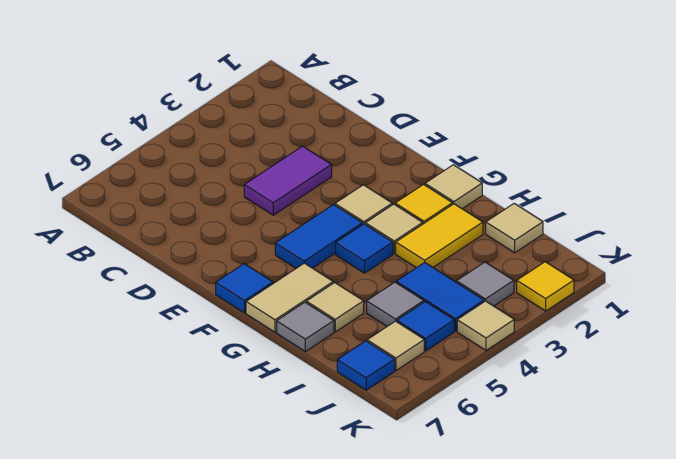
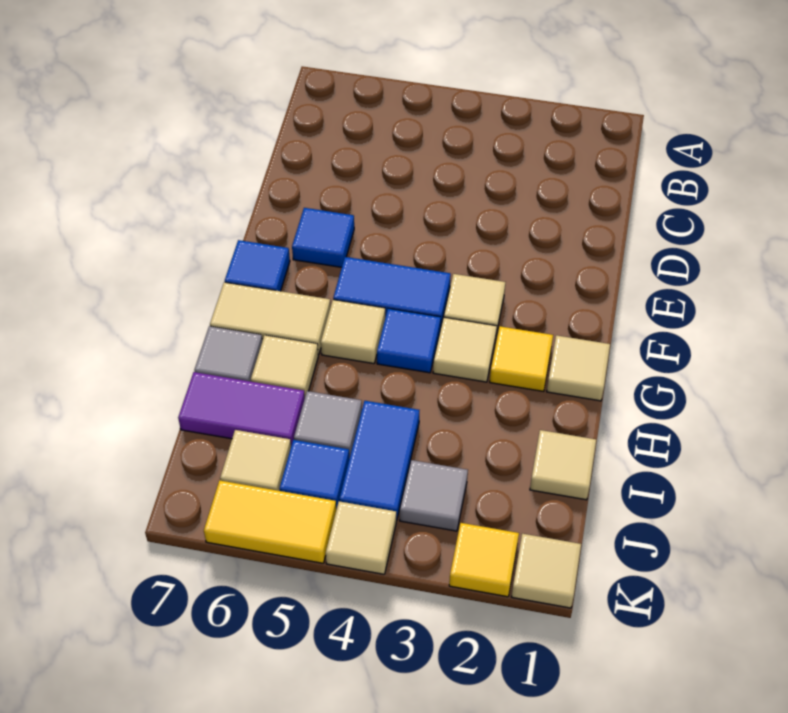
purple 1x2 tile [244,146,332,215] -> purple 1x2 tile moved to [178,372,305,446]
none -> tan 1x1 tile [321,300,385,364]
yellow 1x2 tile [396,204,483,268] -> yellow 1x2 tile moved to [204,480,336,563]
blue 1x1 tile [337,341,395,390] -> blue 1x1 tile moved to [292,208,354,267]
none -> tan 1x1 tile [512,534,581,608]

